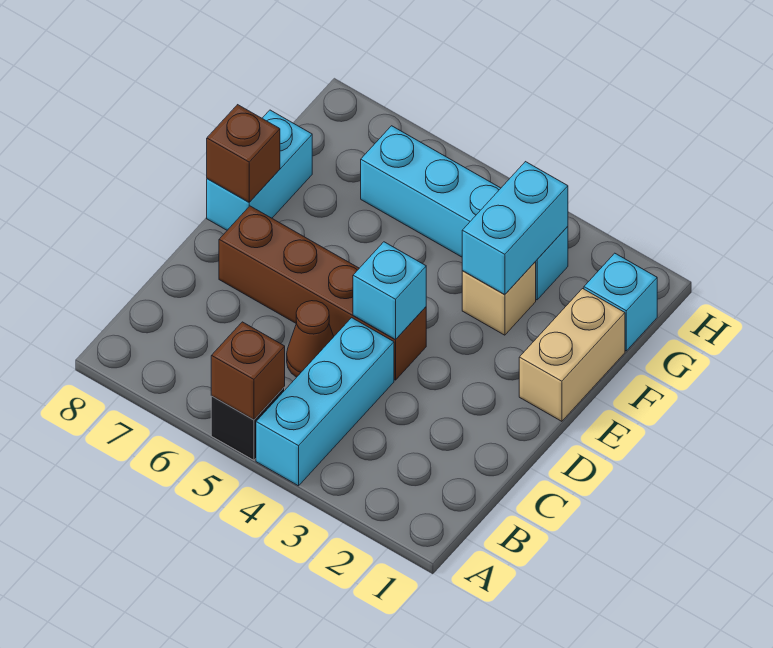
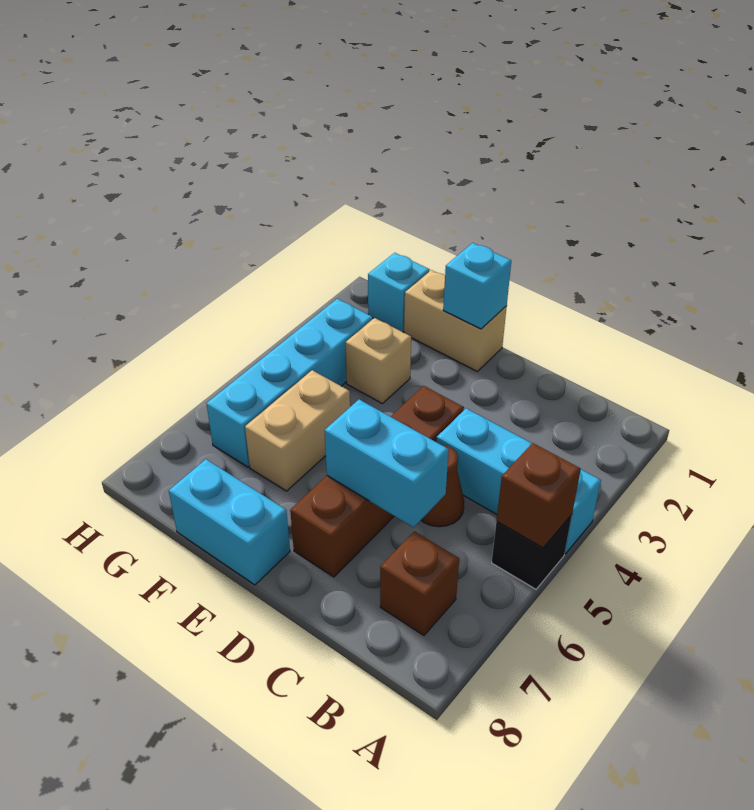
cyan 1x1 brick [353,242,426,339] -> cyan 1x1 brick moved to [443,243,511,329]
brown 1x1 brick [207,105,280,202] -> brown 1x1 brick moved to [380,531,459,635]
cyan 1x2 brick [462,162,568,295] -> cyan 1x2 brick moved to [325,400,449,527]
none -> tan 1x2 brick [245,370,350,491]

